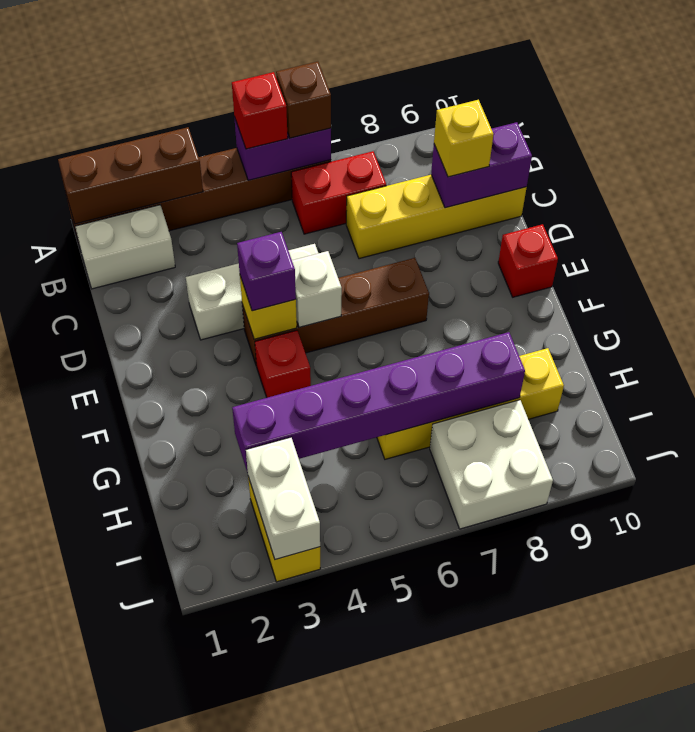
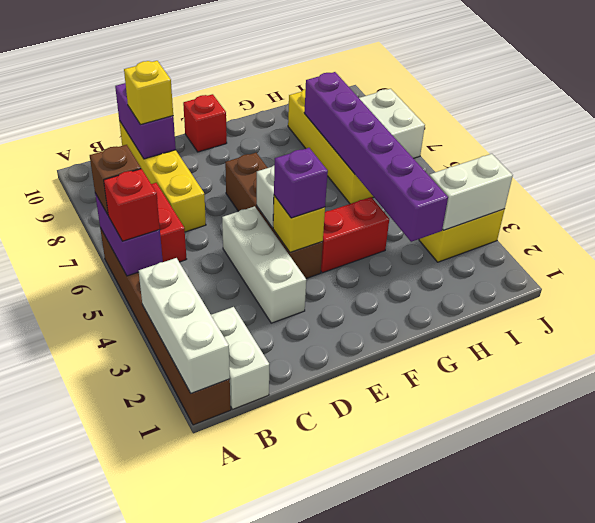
brown 1x3 brick [58,127,203,224] -> white 1x3 brick [139,258,230,393]
red 1x1 brick [255,330,311,398] -> red 1x2 brick [321,197,389,273]

